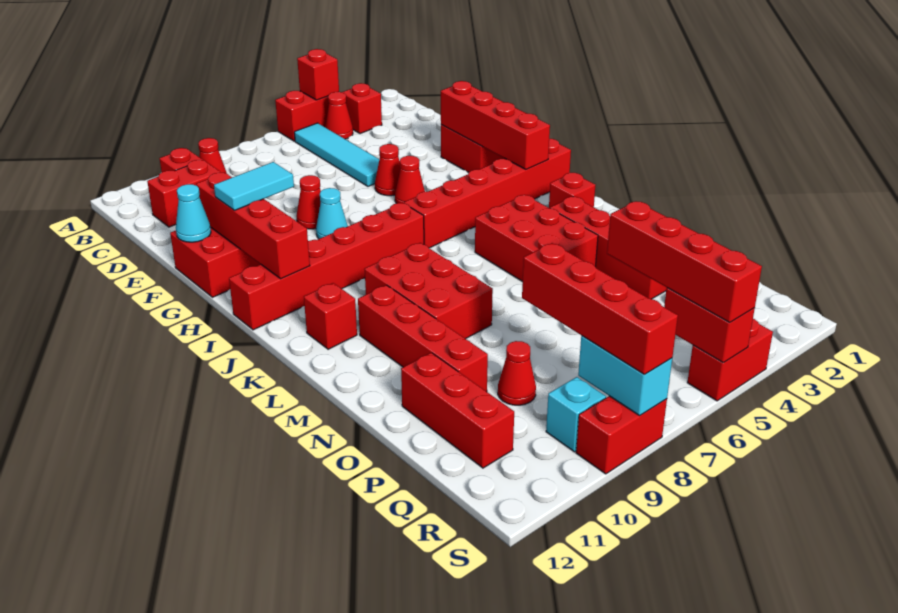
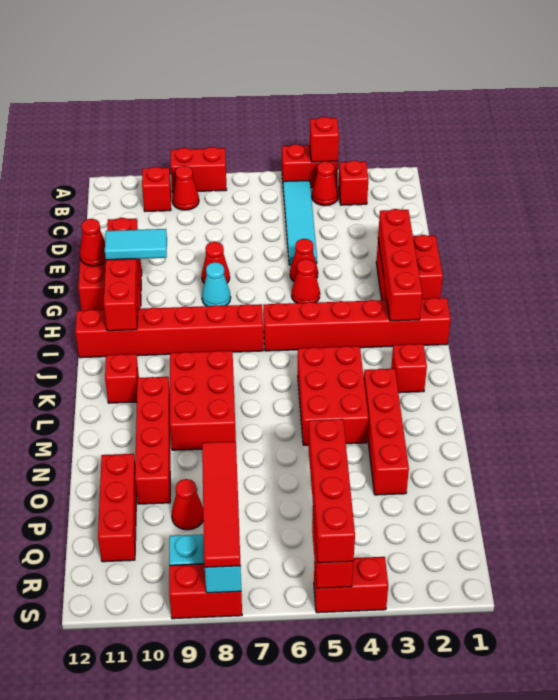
red 1x2 brick [147,160,220,227] -> red 1x2 brick moved to [171,147,227,192]
cyan 1x1 cone [176,184,211,242] -> red 1x1 cone [80,219,106,266]
red 1x4 brick [522,243,678,375] -> red 1x4 tile [202,441,241,567]

